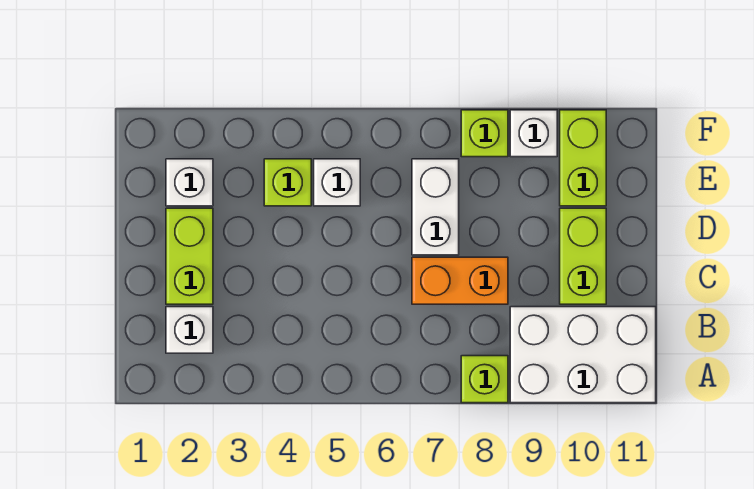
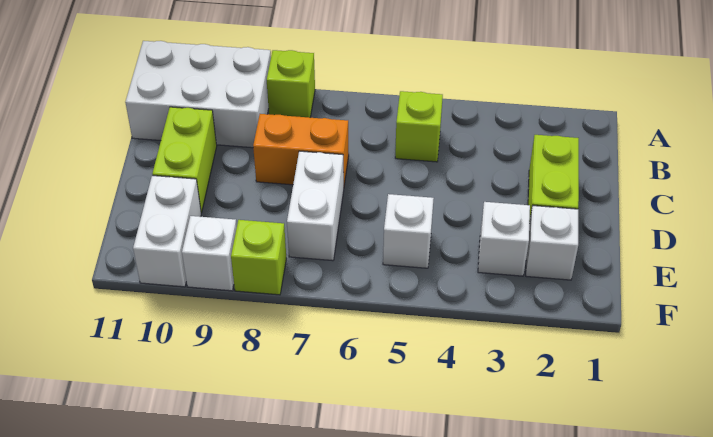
white 1x1 brick [166,307,213,353] -> white 1x1 brick moved to [478,202,530,276]
lime 1x1 brick [264,159,311,206] -> lime 1x1 brick moved to [395,91,443,162]
lime 1x2 brick [560,110,606,206] -> white 1x2 brick [133,175,201,287]

